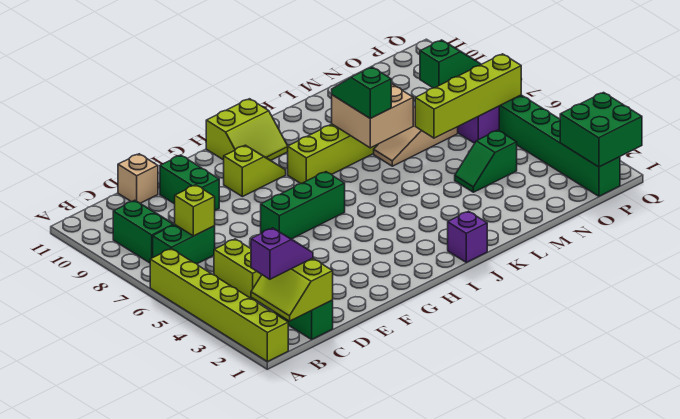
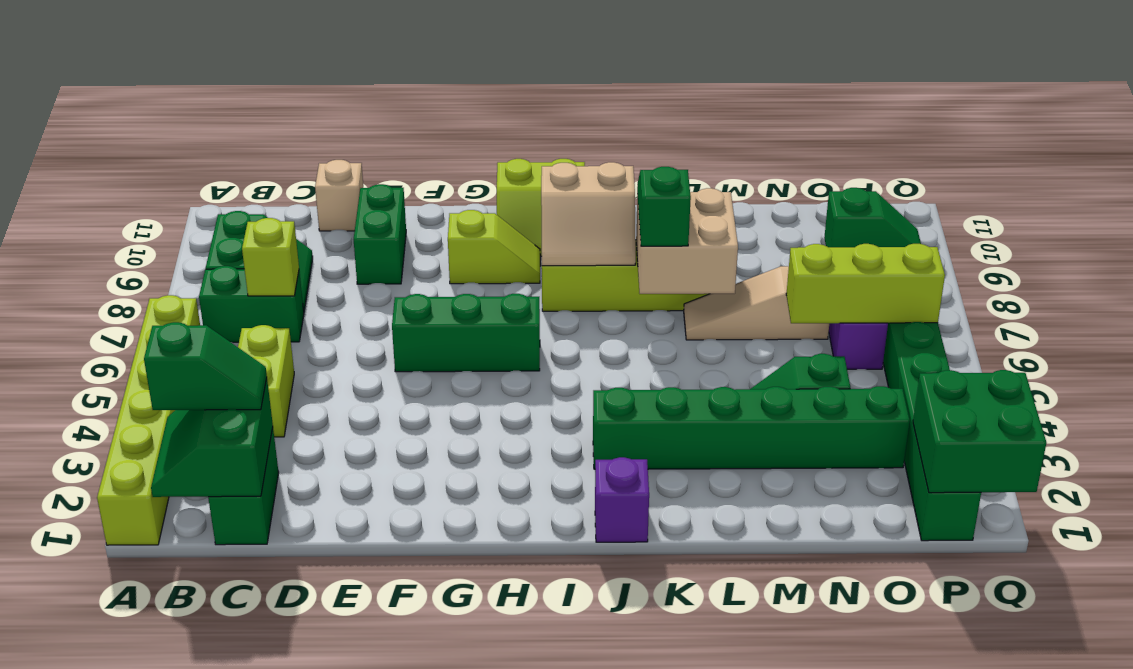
lime 2x2 slope [251,258,333,321] -> green 2x2 slope [151,378,273,497]
purple 1x2 slope [251,228,313,279] -> green 1x2 slope [144,322,267,410]
none -> tan 2x2 slope [541,162,636,266]
none -> green 1x6 brick [593,386,910,469]
lime 1x4 brick [415,54,521,138] -> lime 1x3 brick [786,244,945,323]

